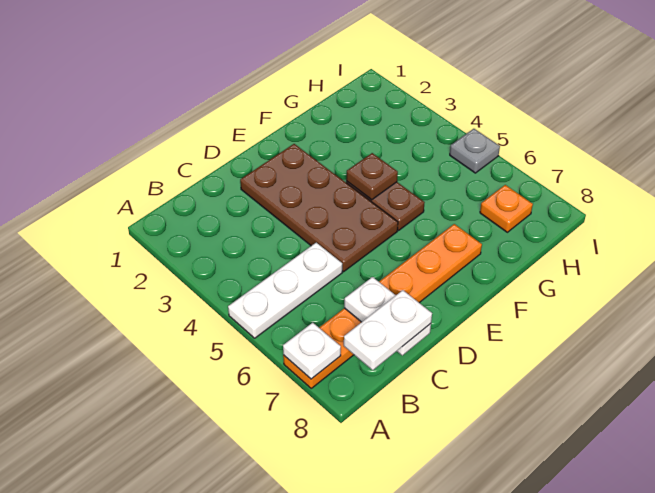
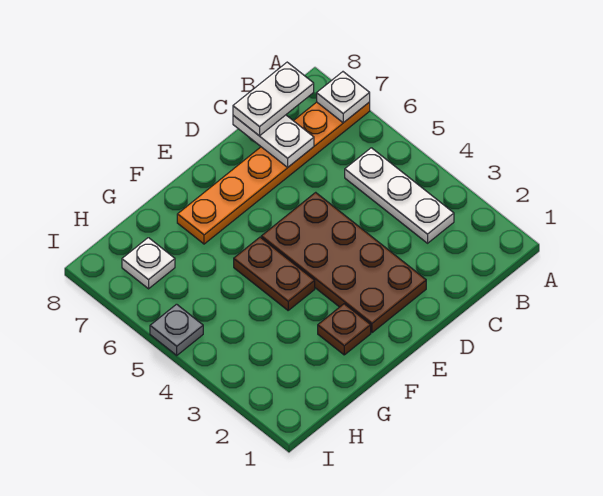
white 1x3 plate [228,243,342,338] -> white 1x3 plate turned to [345,148,454,243]
brown 1x1 plate [346,153,398,200] -> brown 1x1 plate moved to [318,304,371,355]
orange 1x1 plate [480,185,533,232] -> white 1x1 plate [122,238,175,289]

